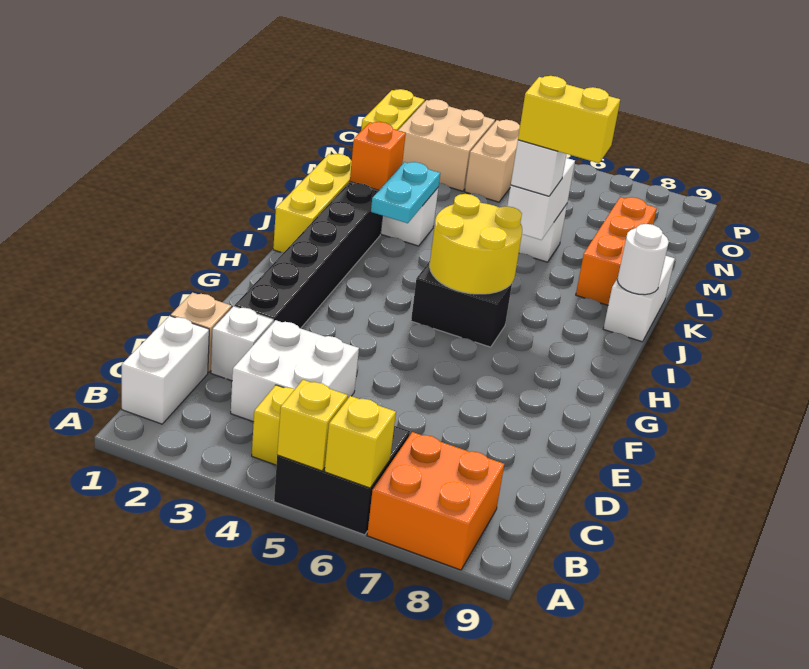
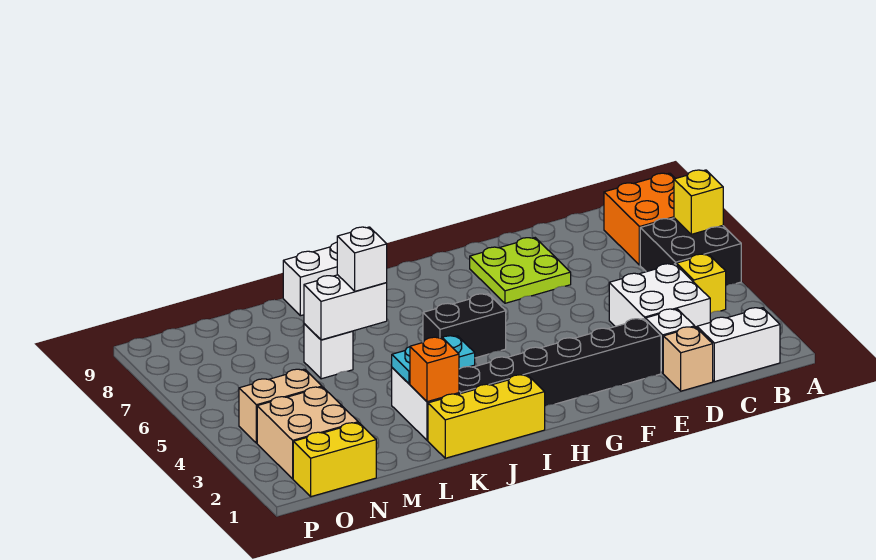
yellow 1x1 brick [277,380,348,471] -> none
none -> lime 2x2 plate [470,238,571,303]
black 1x2 brick [411,261,512,347] -> black 1x2 brick turned to [423,294,506,358]
yellow 2x2 round brick [430,194,522,294] -> none
white 1x1 round brick [617,224,669,295] -> none
yellow 1x2 brick [518,76,620,163] -> none
orange 1x3 brick [576,197,657,305] -> none

